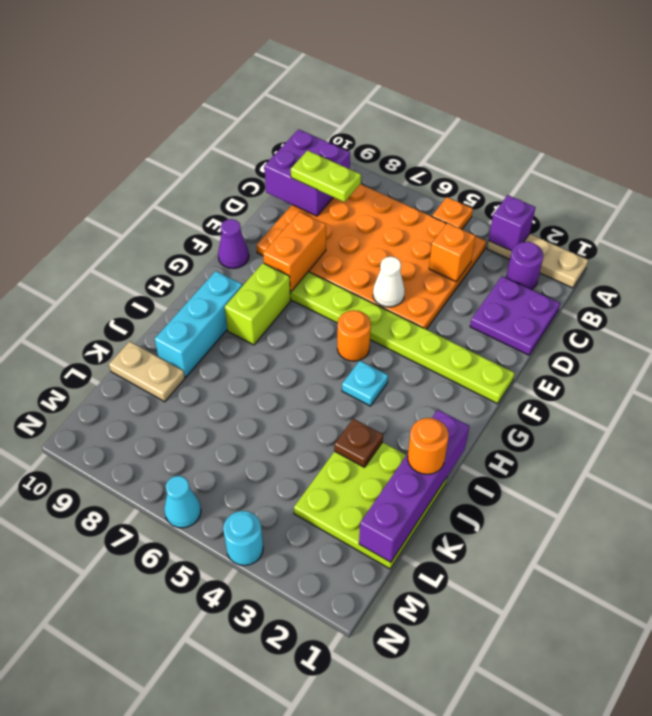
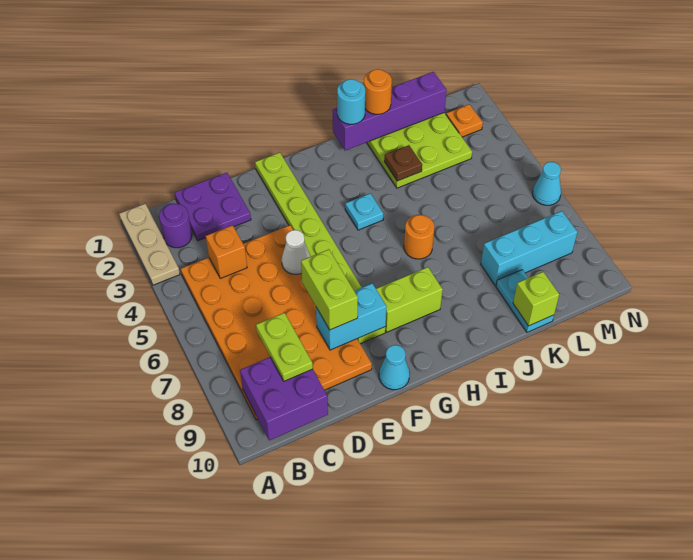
purple 1x1 brick [489,195,535,251] -> none
orange 1x1 plate [432,197,473,229] -> orange 1x1 plate moved to [446,104,483,137]
none -> lime 1x2 brick [301,249,358,330]
orange 1x2 brick [263,212,326,292] -> cyan 1x2 brick [316,283,387,350]
purple 1x1 cone [218,219,249,268] -> cyan 1x1 cone [379,345,410,390]
orange 1x1 round brick [337,310,371,361] -> orange 1x1 round brick moved to [404,215,434,259]
cyan 1x3 brick [155,271,242,377] -> cyan 1x3 brick moved to [481,211,577,286]
tan 1x2 plate [109,341,185,402] -> cyan 1x2 plate [496,270,554,332]
none -> lime 1x1 brick [513,272,559,326]
cyan 1x1 round brick [223,511,263,566] -> cyan 1x1 round brick moved to [337,79,365,124]

